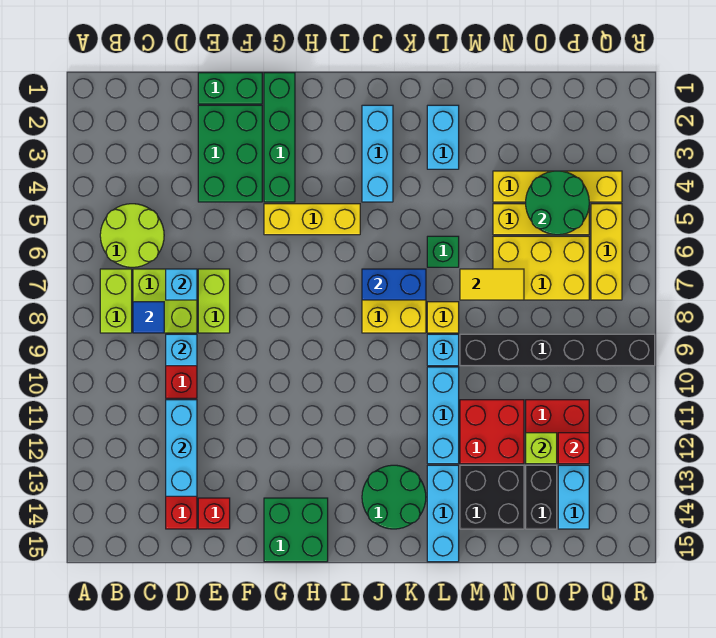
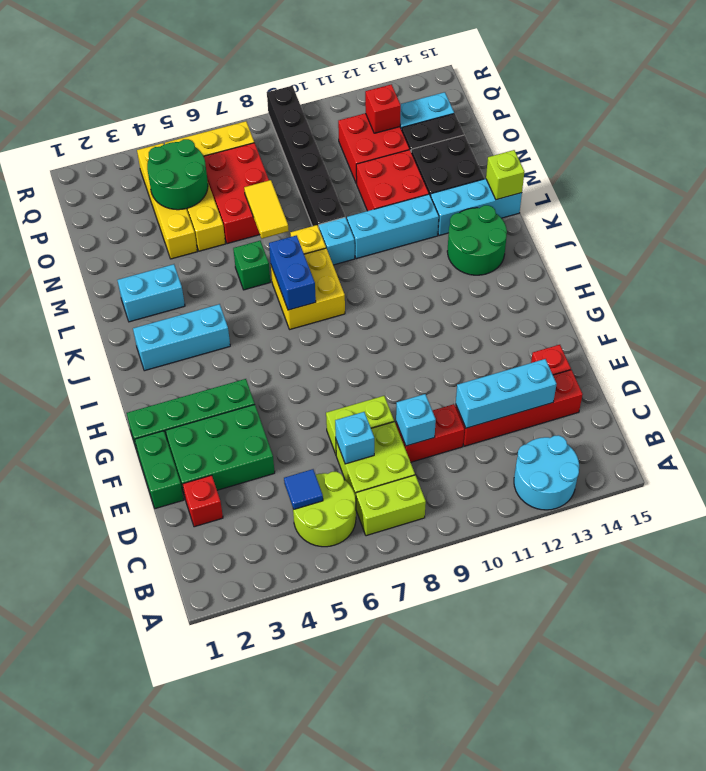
none -> cyan 2x2 round brick [514,435,579,510]
blue 1x1 tile [133,302,164,333] -> blue 1x1 tile moved to [284,469,323,509]
none -> red 1x1 brick [183,475,223,527]
yellow 1x3 brick [264,204,360,235] -> none
green 2x2 brick [264,498,328,562] -> none
yellow 2x3 brick [493,236,589,300] -> red 2x3 brick [204,143,269,244]
lime 1x1 brick [526,433,557,464] -> lime 1x1 brick moved to [486,150,524,200]

